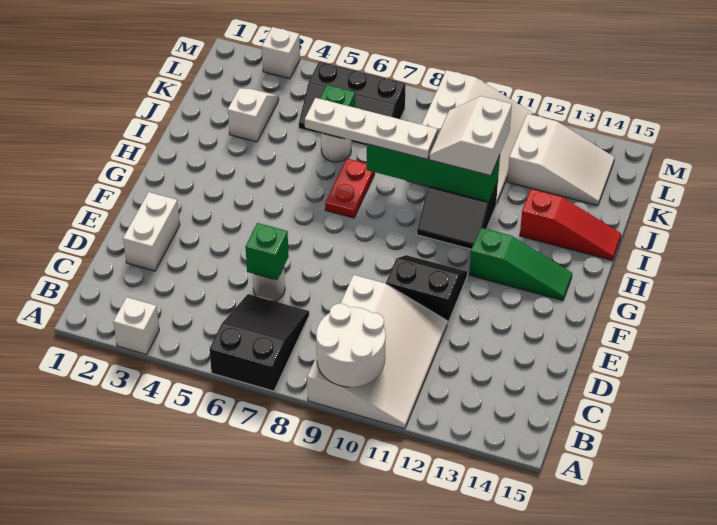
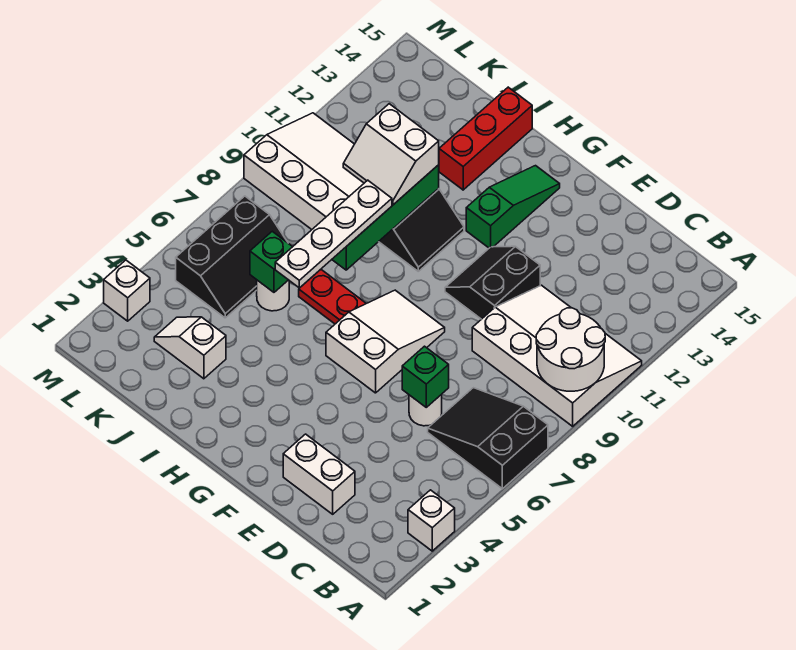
red 1x3 slope [520,189,621,260] -> red 1x3 brick [439,87,532,190]
white 2x3 slope [507,114,615,206] -> white 2x3 slope moved to [326,290,445,393]

